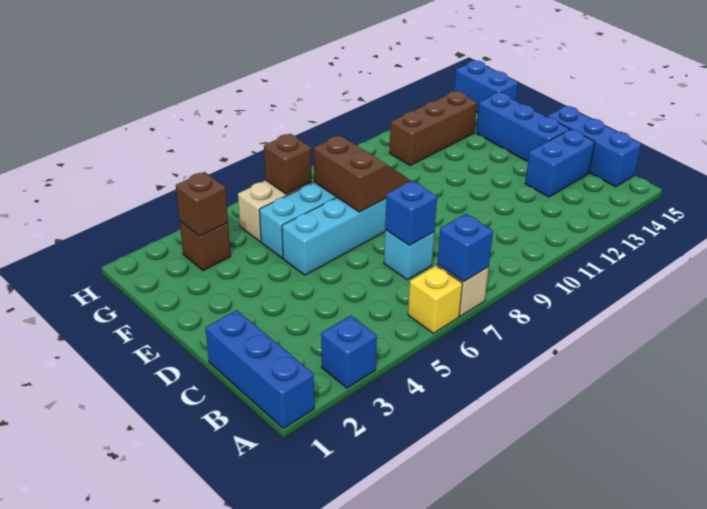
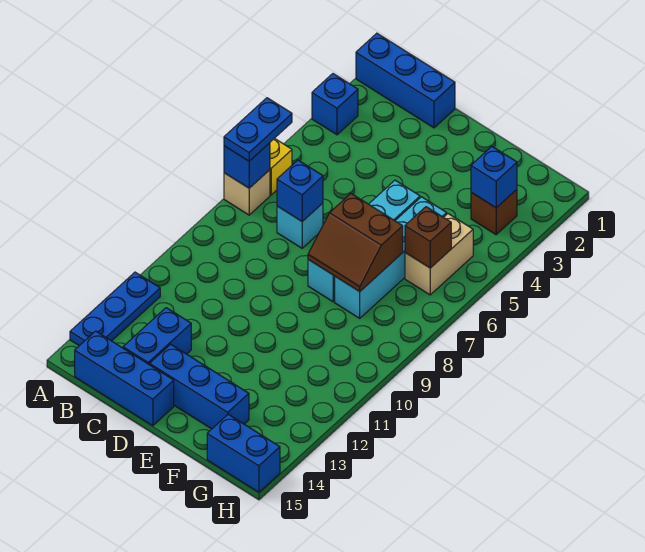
none -> blue 1x2 plate [224,98,292,161]
none -> blue 1x3 plate [70,272,160,346]
brown 1x1 brick [176,172,228,236] -> blue 1x1 brick [471,147,517,208]
brown 1x3 brick [389,91,477,166] -> none

